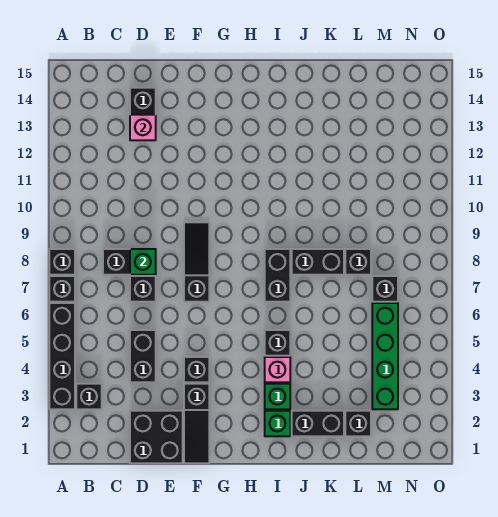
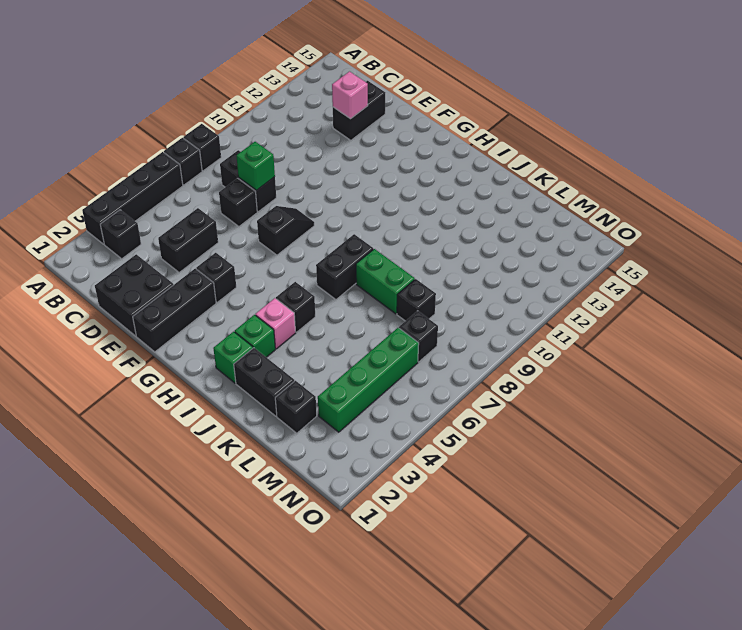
black 1x3 slope [184,384,209,463] -> black 1x3 brick [133,269,216,352]
black 1x3 slope [184,222,209,302] -> black 1x2 slope [257,206,314,255]
black 1x2 brick [292,249,344,275] -> green 1x2 brick [356,249,415,314]

